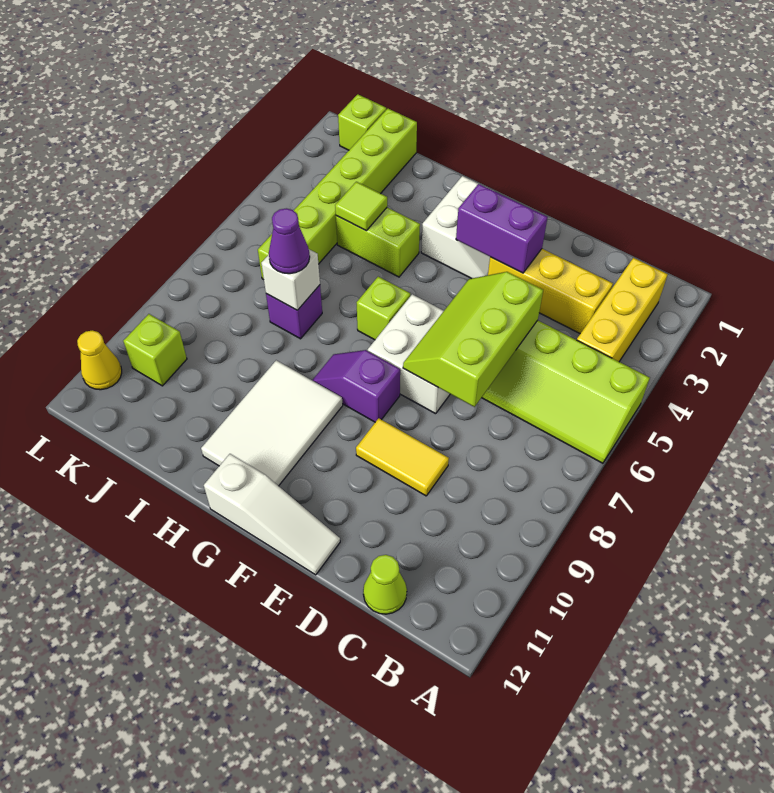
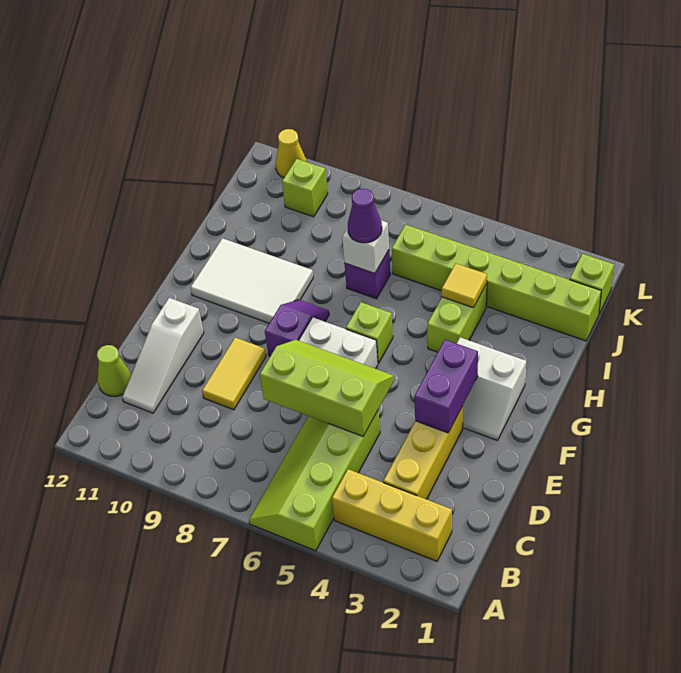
white 1x3 slope [204,454,340,575] -> white 1x3 slope moved to [122,298,204,413]
lime 1x1 tile [335,182,387,231] -> yellow 1x1 tile [442,264,487,308]

